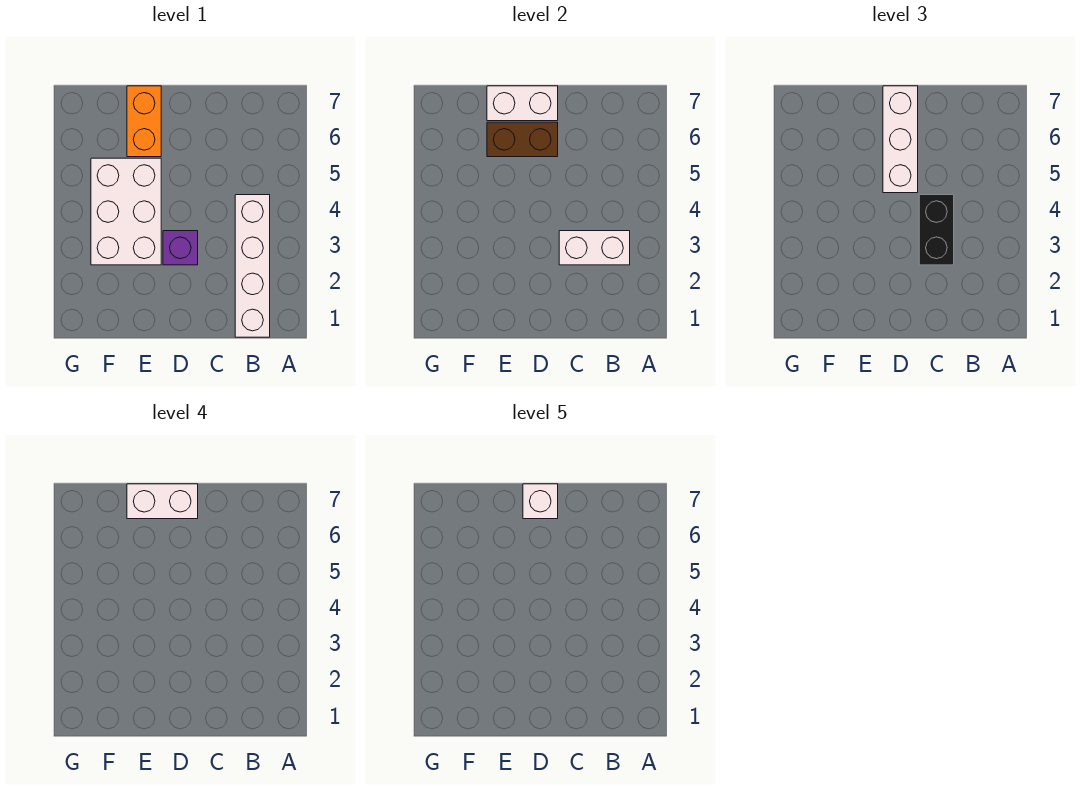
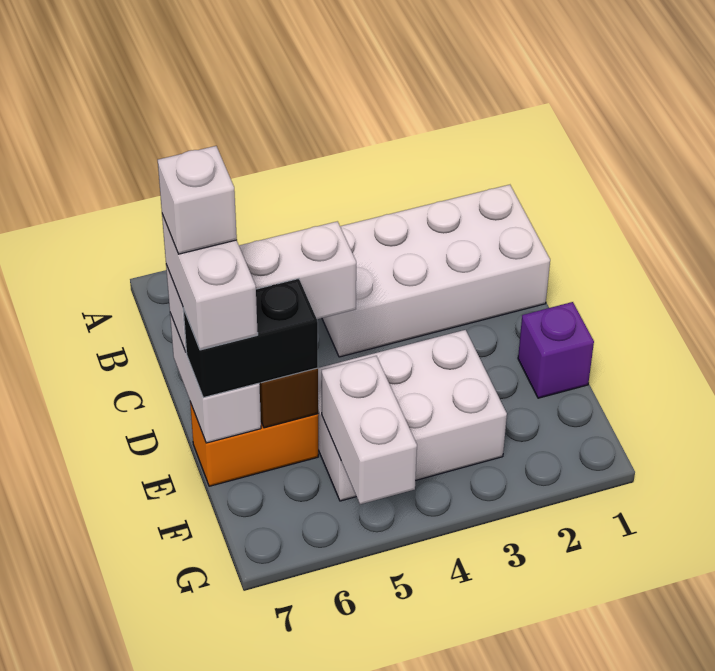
white 1x4 brick [235,195,270,337] -> white 2x4 brick [322,185,550,357]
white 1x2 brick [559,231,630,265] -> white 1x2 brick moved to [322,356,417,504]
black 1x2 brick [919,195,954,265] -> black 1x2 brick moved to [183,279,318,398]
purple 1x1 brick [163,231,198,265] -> purple 1x1 brick moved to [518,302,594,398]

